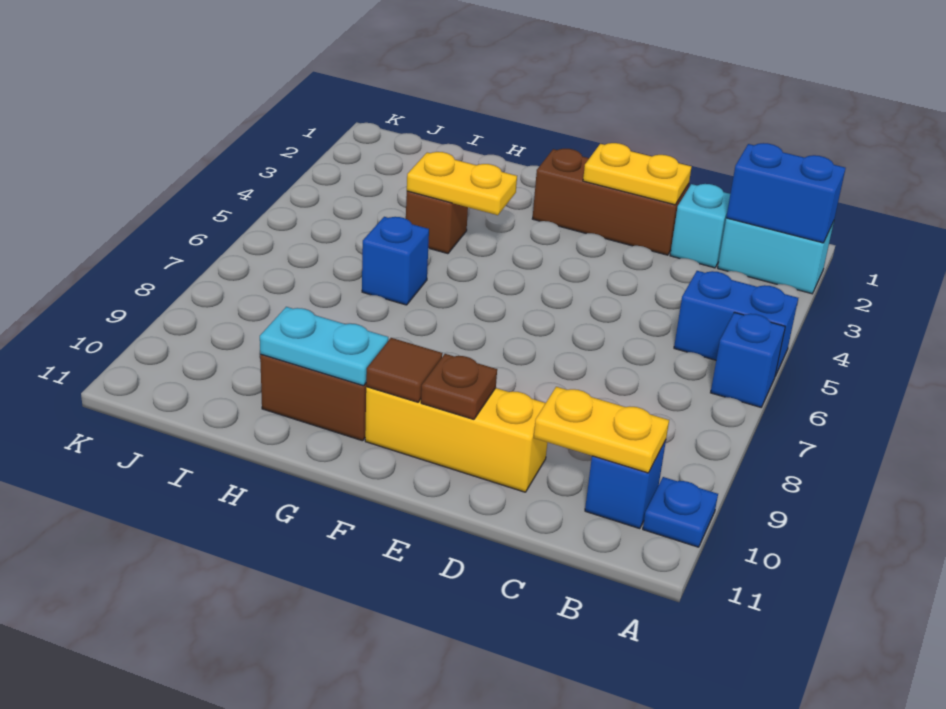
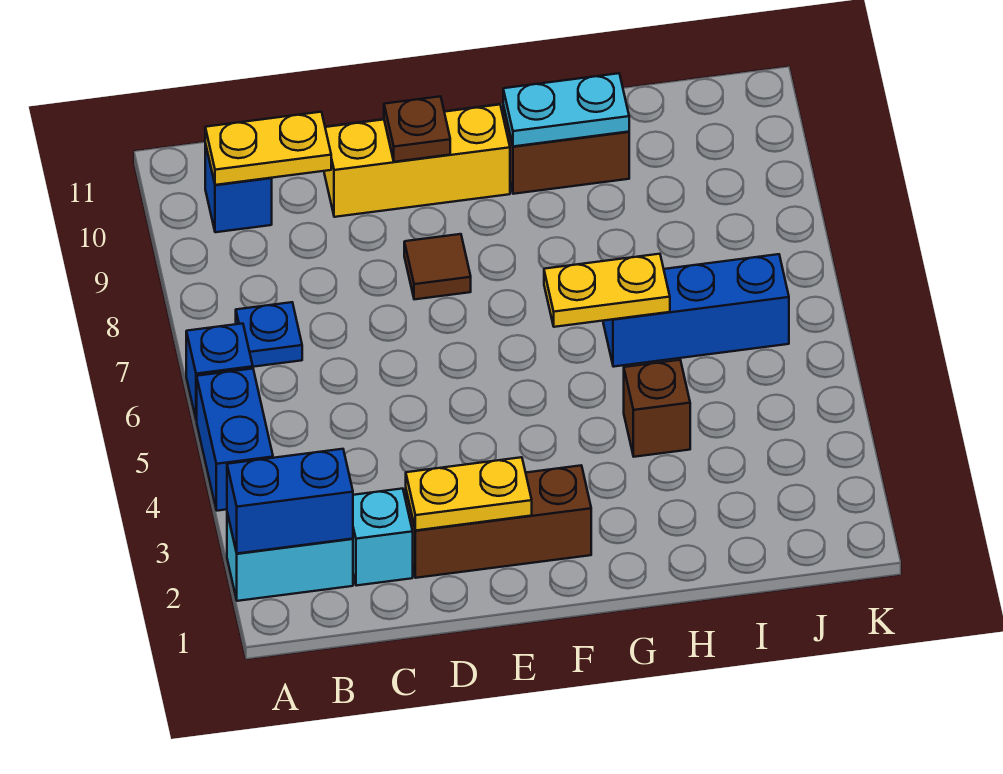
blue 1x2 brick [674,271,798,376] -> blue 1x2 brick turned to [197,369,273,511]
blue 1x1 plate [643,477,718,547] -> blue 1x1 plate moved to [236,302,302,367]
brown 1x1 tile [366,338,442,402] -> brown 1x1 tile moved to [404,234,471,299]
yellow 1x2 plate [407,152,517,215] -> yellow 1x2 plate moved to [544,254,670,327]
blue 1x1 brick [362,217,429,305] -> blue 1x3 brick [603,254,789,367]

